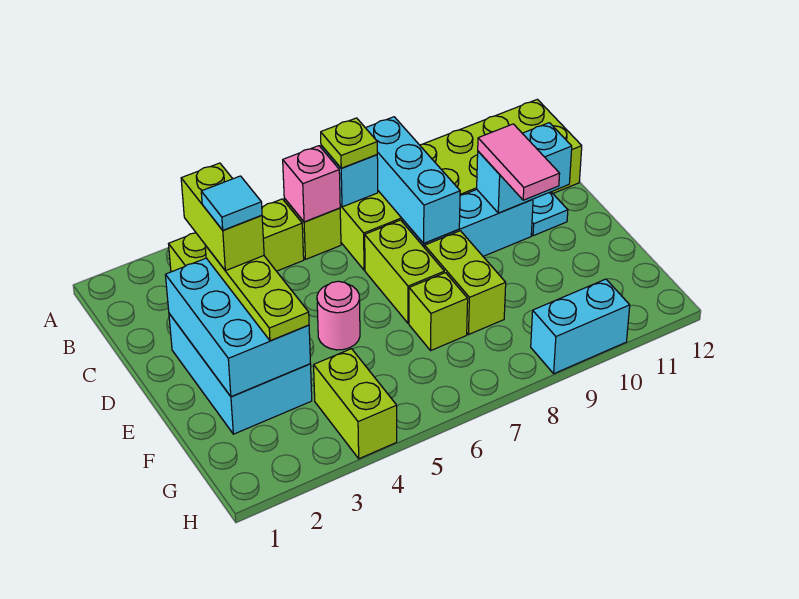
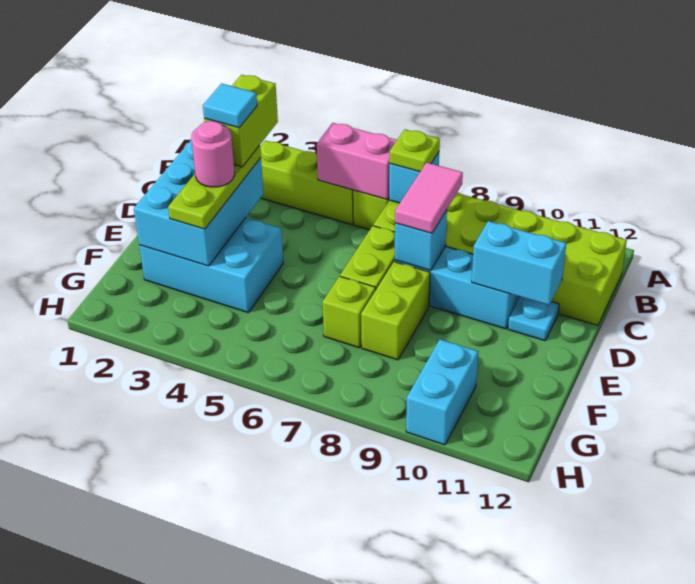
pink 1x1 brick [283,146,340,222] -> pink 1x2 brick [317,123,397,200]
cyan 1x3 brick [366,117,460,243] -> cyan 1x1 brick [395,210,447,271]
cyan 2x3 brick [169,314,312,434] -> cyan 2x3 brick turned to [139,218,283,313]
pink 1x2 tile [478,124,560,200] -> pink 1x2 tile moved to [395,163,463,233]
pink 1x1 round brick [317,281,360,350] -> pink 1x1 round brick moved to [191,121,235,187]
lime 1x2 brick [314,349,397,459] -> none
cyan 1x2 brick [531,279,630,374] -> cyan 1x2 brick turned to [406,339,478,445]

